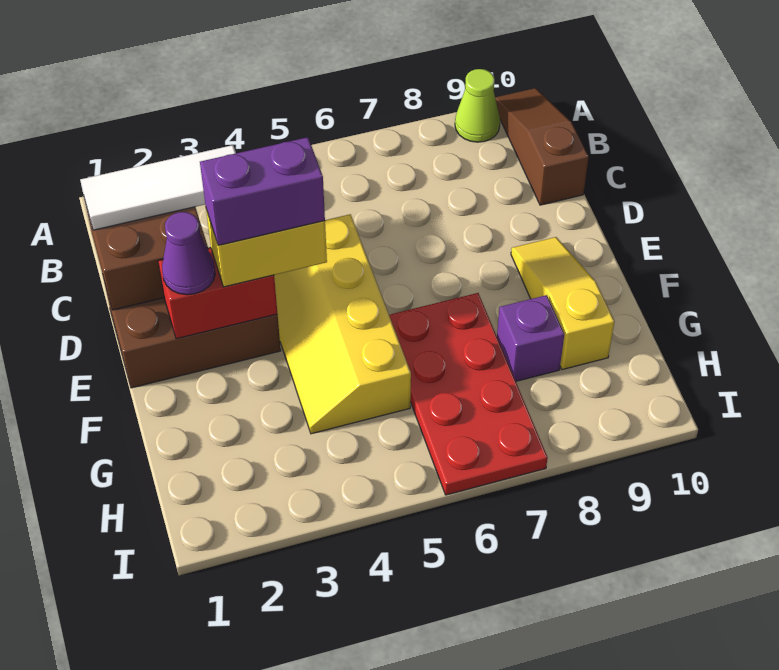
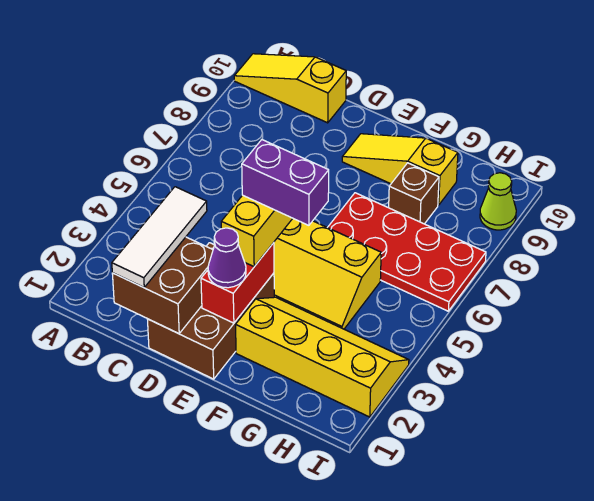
lime 1x1 cone [455,69,500,142] -> lime 1x1 cone moved to [480,173,516,230]
brown 1x3 slope [495,88,589,205] -> yellow 1x3 slope [234,54,346,123]
purple 1x2 brick [200,137,325,246] -> purple 1x2 brick turned to [242,140,329,225]
none -> yellow 2x4 slope [236,297,409,417]
purple 1x1 brick [497,295,564,381] -> brown 1x1 brick [389,163,439,224]

